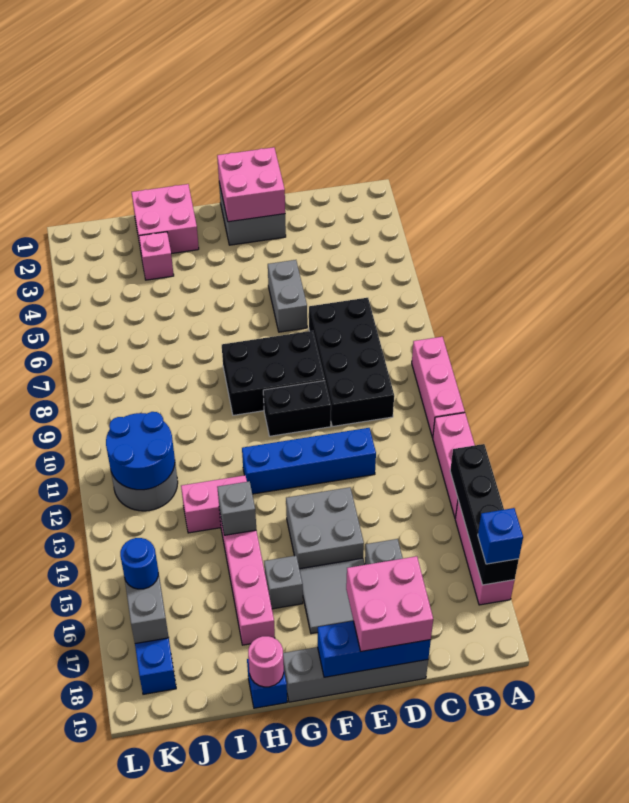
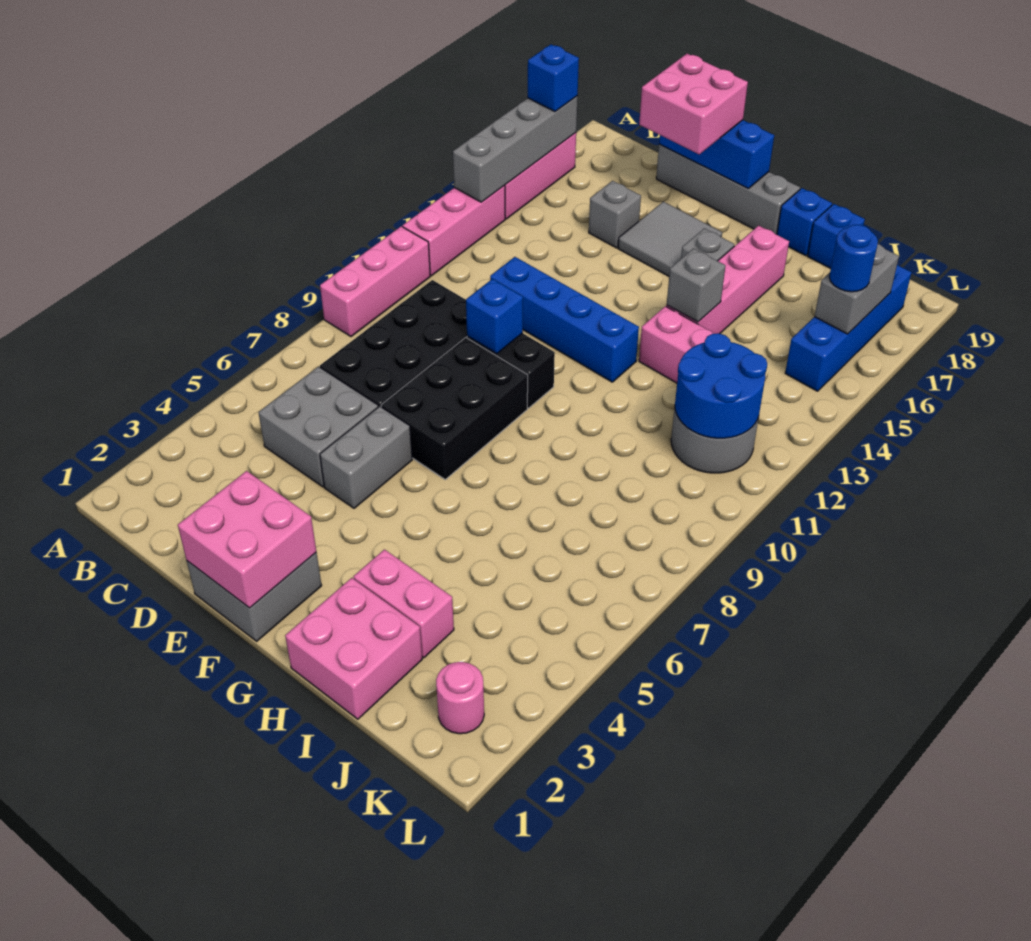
black 1x4 brick [450,444,519,585] -> grey 1x4 brick [453,96,578,202]
black 2x3 brick [222,331,325,415] -> black 2x3 brick turned to [381,338,528,479]
none -> blue 1x1 brick [466,279,523,354]
grey 2x2 brick [286,487,364,569] -> grey 2x2 brick moved to [258,367,378,487]
pink 1x1 round brick [248,636,284,687] -> pink 1x1 round brick moved to [436,662,484,734]
pink 1x1 brick [139,232,174,280] -> pink 1x2 brick [353,550,454,658]
none -> blue 1x1 brick [808,204,865,268]

